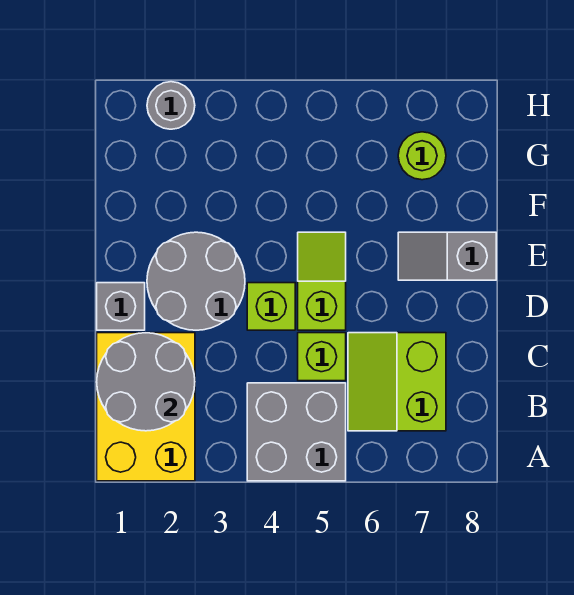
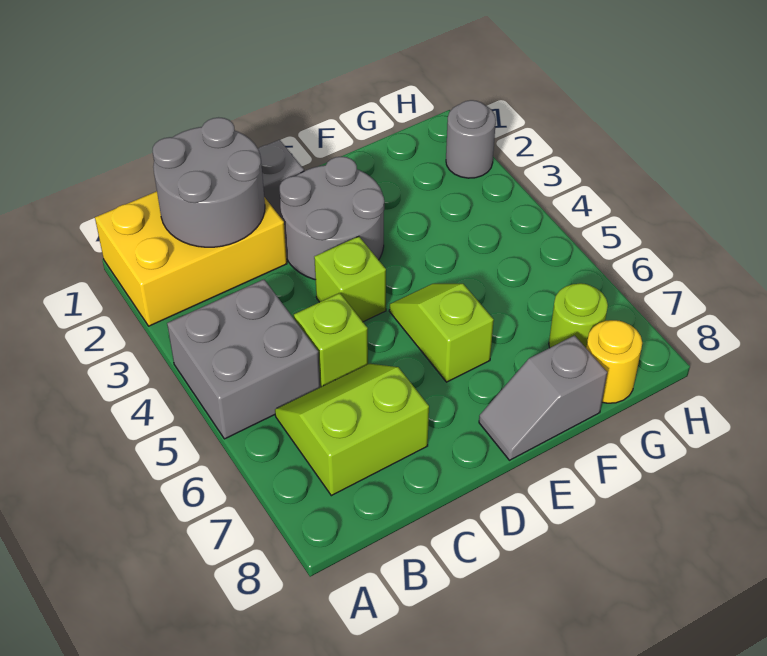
lime 1x2 slope [298,232,346,330] -> lime 1x2 slope turned to [389,284,494,382]
grey 1x2 slope [398,232,496,280] -> grey 1x2 slope turned to [479,336,607,460]
none -> yellow 1x1 round brick [586,320,642,403]

